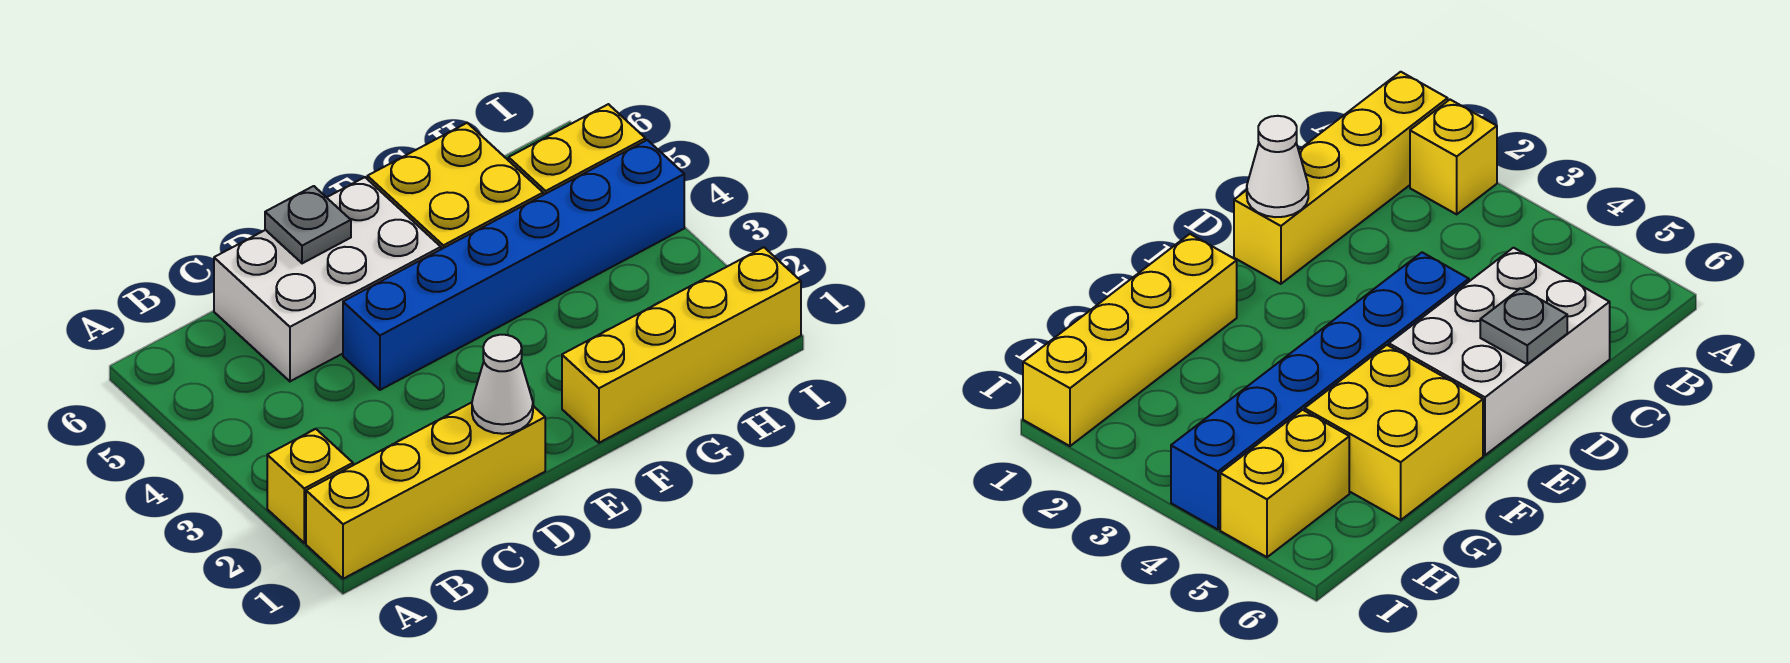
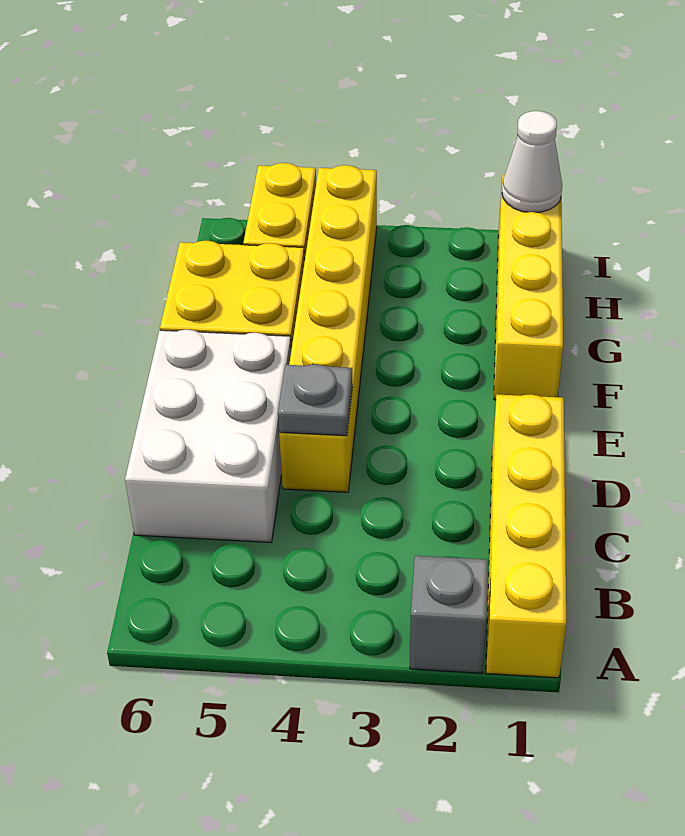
yellow 1x1 brick [267,429,353,543] -> grey 1x1 brick [410,556,488,673]
white 1x1 cone [472,335,533,434] -> white 1x1 cone moved to [502,111,562,212]
blue 1x6 brick [343,140,684,390] -> yellow 1x6 brick [279,165,377,492]
grey 1x1 plate [265,186,351,263] -> grey 1x1 plate moved to [278,364,353,436]

